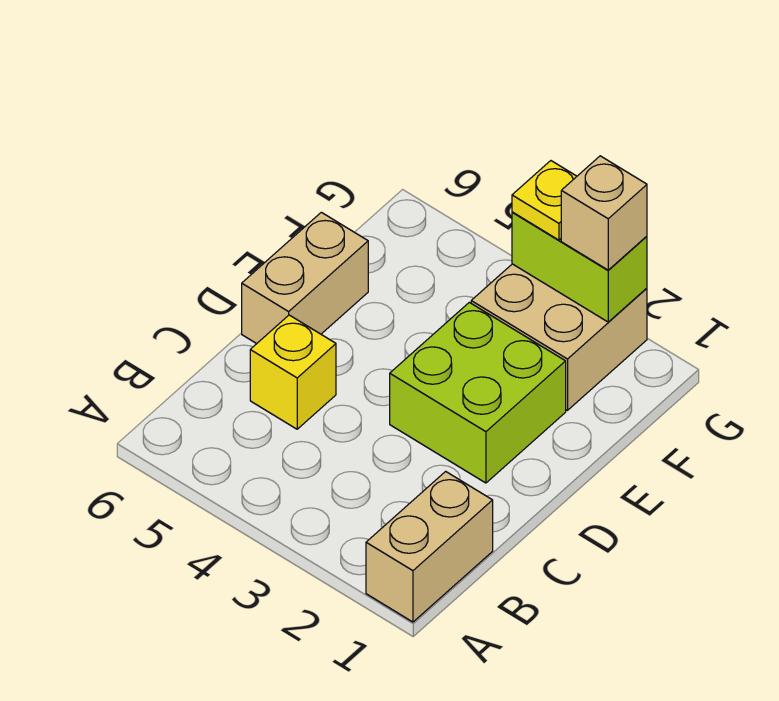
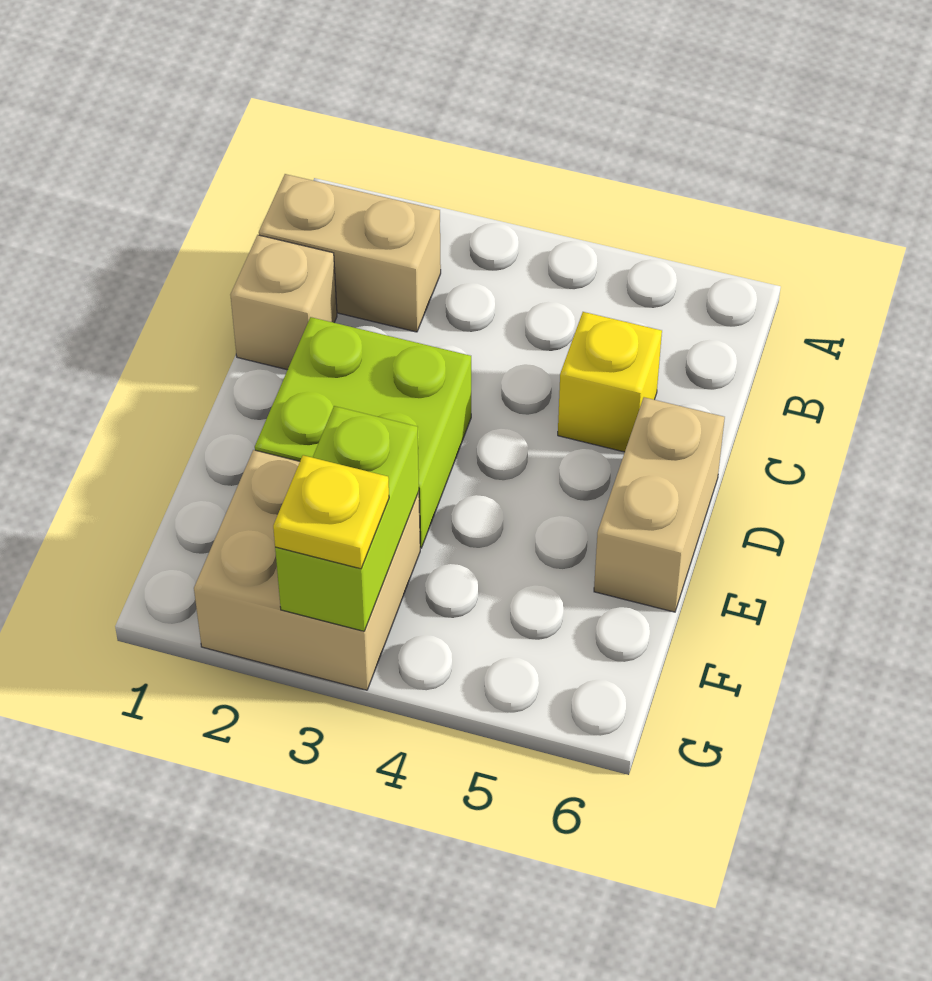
tan 1x2 brick [366,471,493,622] -> tan 1x2 brick turned to [259,174,441,332]
lime 1x2 brick [512,212,647,322] -> lime 1x2 brick turned to [275,406,419,631]
tan 1x1 brick [561,156,647,270] -> tan 1x1 brick moved to [231,235,337,370]

